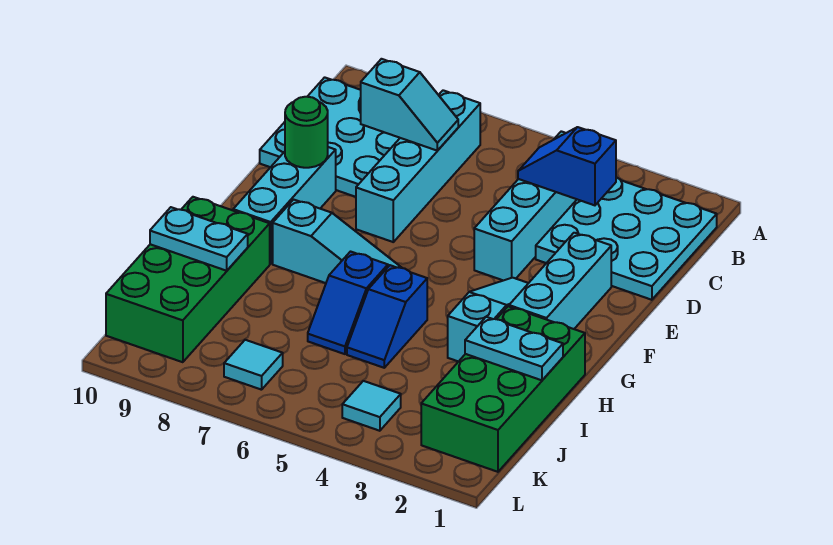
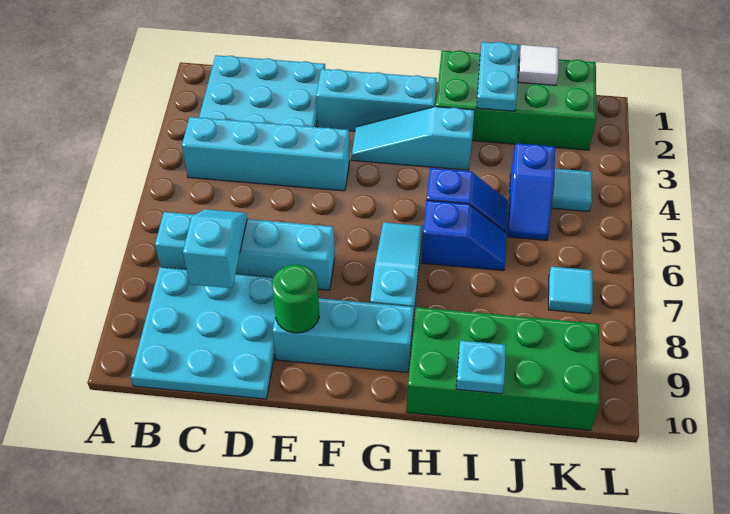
blue 1x2 slope [518,127,616,205] -> blue 1x2 slope moved to [508,143,555,240]
cyan 1x2 plate [150,207,248,271] -> cyan 1x1 plate [456,341,506,394]
none -> white 1x1 tile [518,45,559,85]

